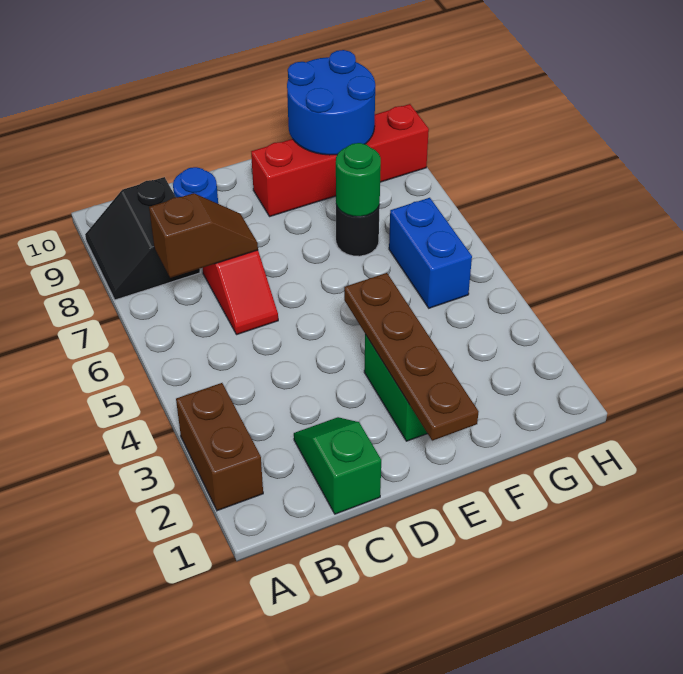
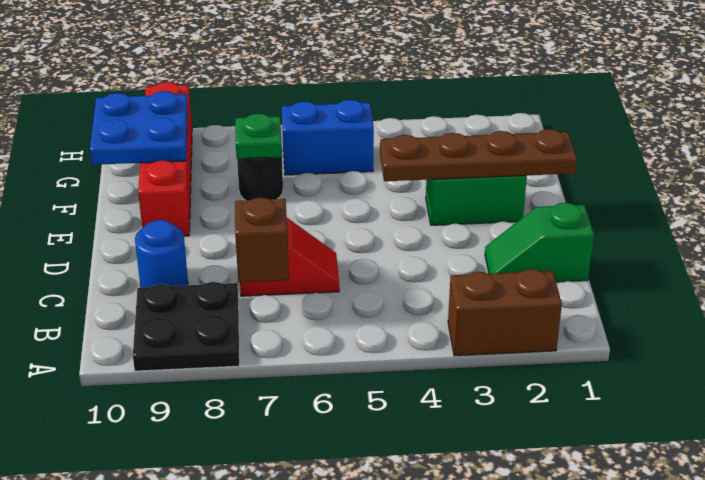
black 2x2 slope [85,177,200,300] -> black 2x2 plate [133,282,239,371]
green 1x1 round brick [336,143,381,217] -> green 1x1 plate [235,113,282,159]
blue 2x2 round brick [287,50,375,155] -> blue 2x2 plate [90,91,188,165]

